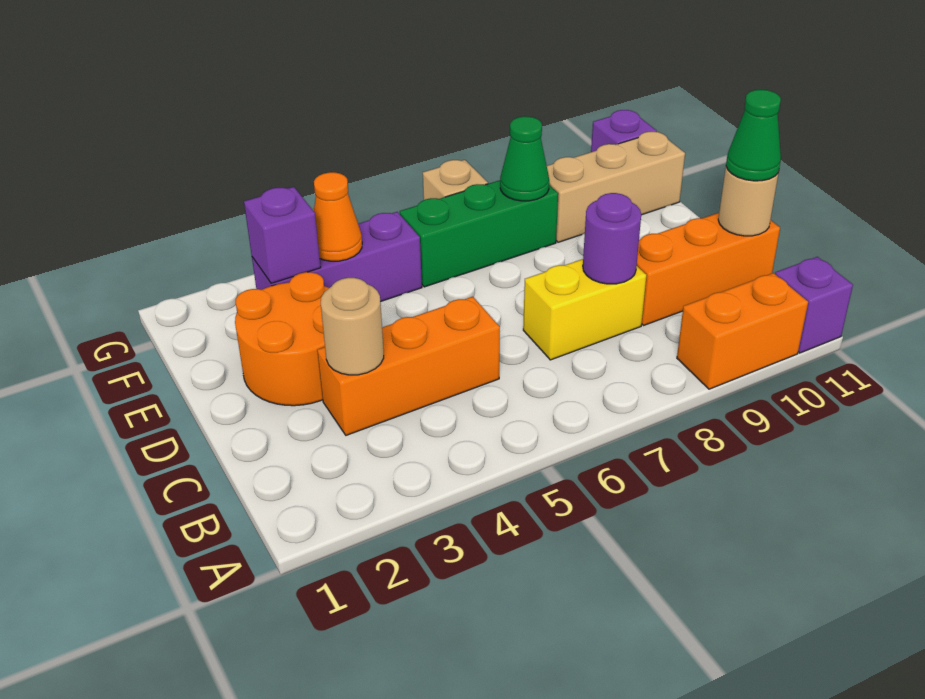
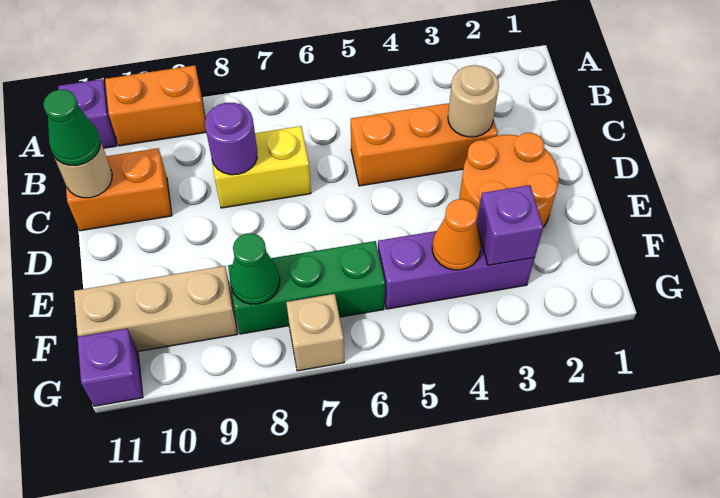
orange 1x3 brick [637,213,780,325] -> orange 1x2 brick [66,148,172,231]

